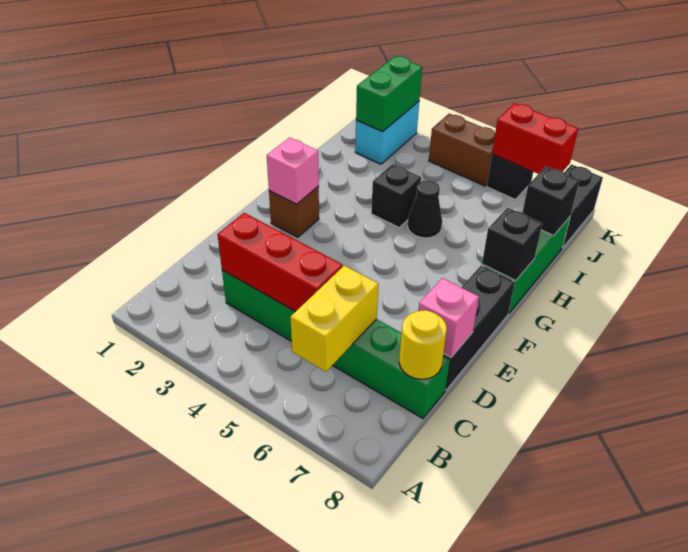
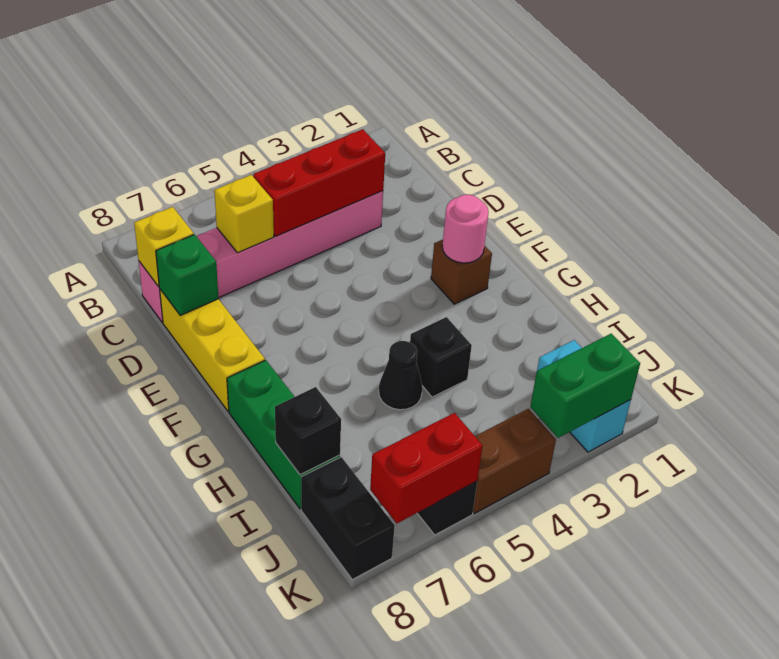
yellow 1x2 brick [290,266,379,372] -> yellow 1x1 brick [214,175,274,253]
green 1x6 brick [222,270,450,418] -> pink 1x6 brick [139,191,383,322]
yellow 1x1 round brick [399,310,447,379] -> yellow 1x1 brick [134,207,194,287]
black 1x3 brick [443,266,515,390] -> yellow 1x3 brick [160,290,265,411]
pink 1x1 brick [418,278,479,358] -> green 1x1 brick [156,234,219,315]
pink 1x1 brick [267,137,319,204] -> pink 1x1 round brick [442,195,489,263]
black 1x1 brick [482,208,542,280] -> none
green 1x2 brick [356,56,422,132] -> green 1x2 brick turned to [530,334,640,438]

